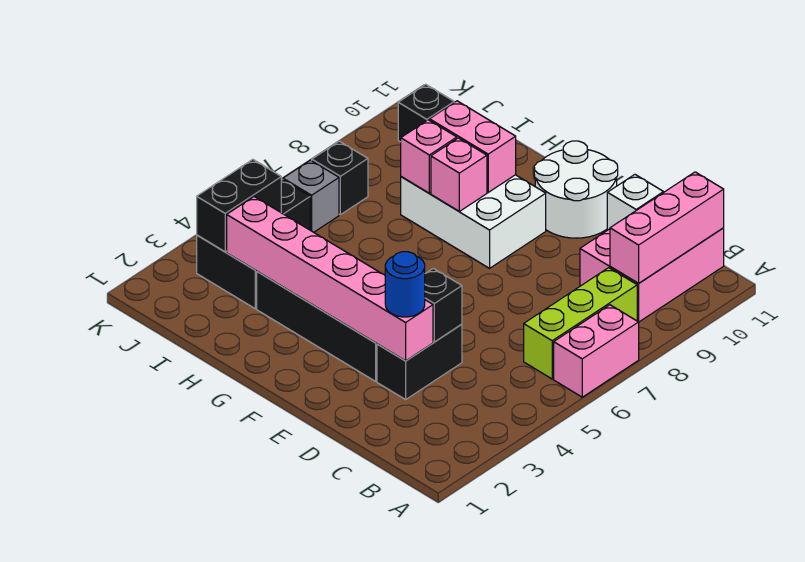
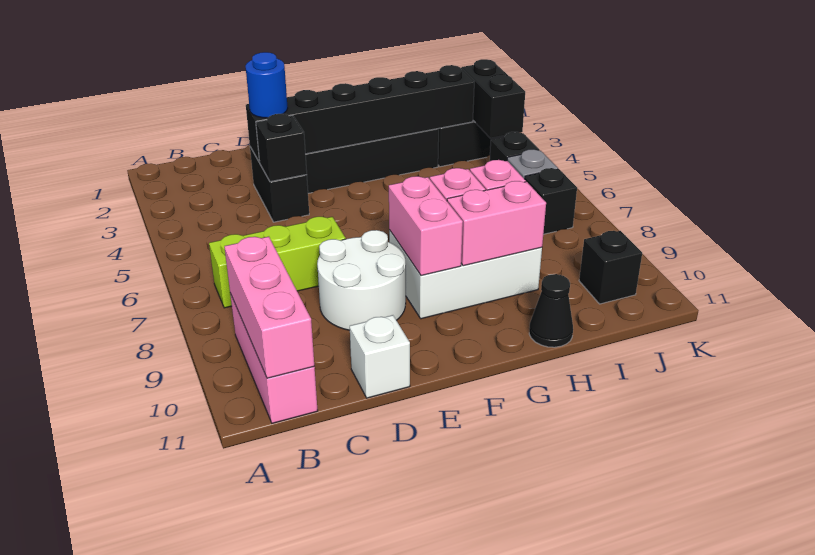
pink 1x2 brick [554,305,639,397] -> pink 1x2 brick moved to [389,176,463,276]
lime 1x3 brick [524,268,637,379] -> lime 1x3 brick turned to [209,217,346,308]
pink 2x3 brick [580,228,724,322] -> pink 1x3 brick [230,294,318,423]
pink 1x6 brick [227,197,433,361] -> black 1x6 brick [246,65,474,162]
white 2x2 round brick [534,141,618,238] -> white 2x2 round brick moved to [317,230,406,330]
none -> black 1x1 cone [529,274,573,347]

